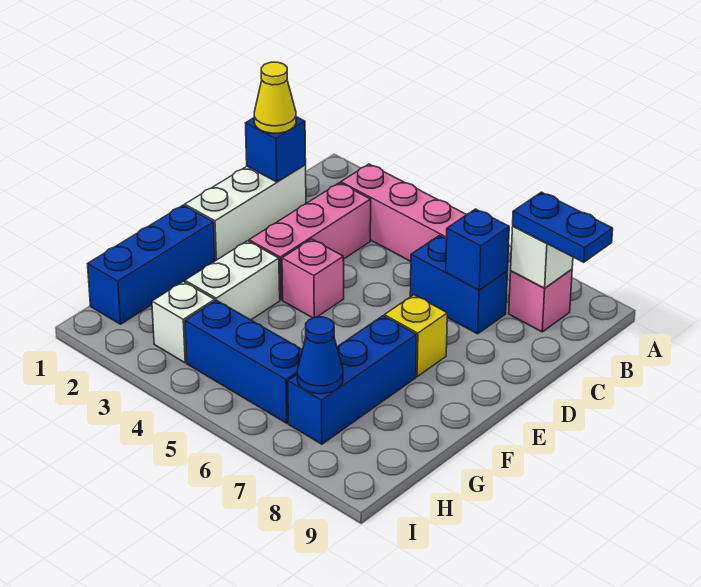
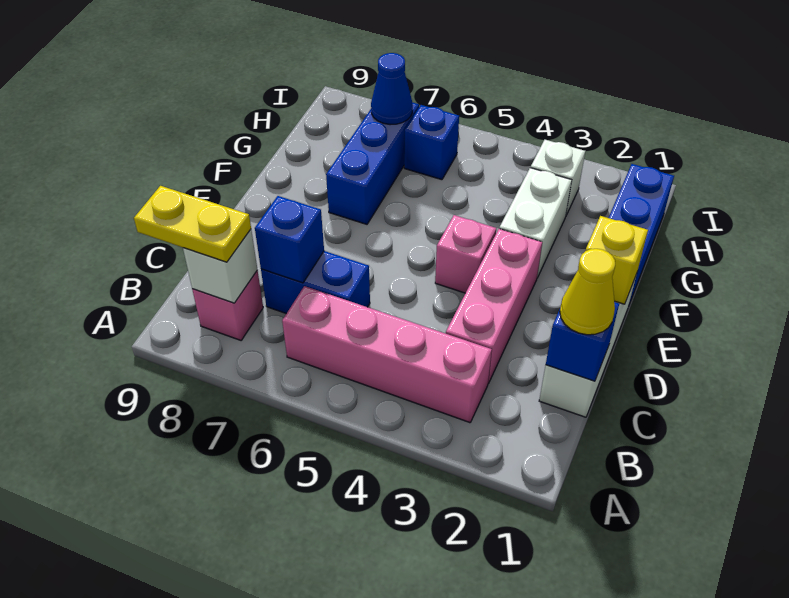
blue 1x2 plate [513,192,613,262] -> yellow 1x2 plate [134,186,251,262]
yellow 1x1 brick [384,295,447,377] -> yellow 1x1 brick moved to [585,216,648,304]
blue 1x3 brick [185,300,302,423] -> blue 1x1 brick [404,105,459,180]

